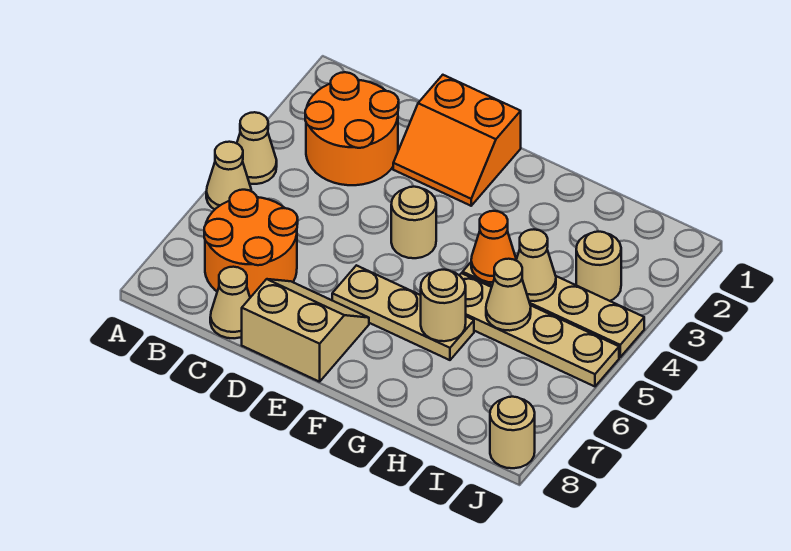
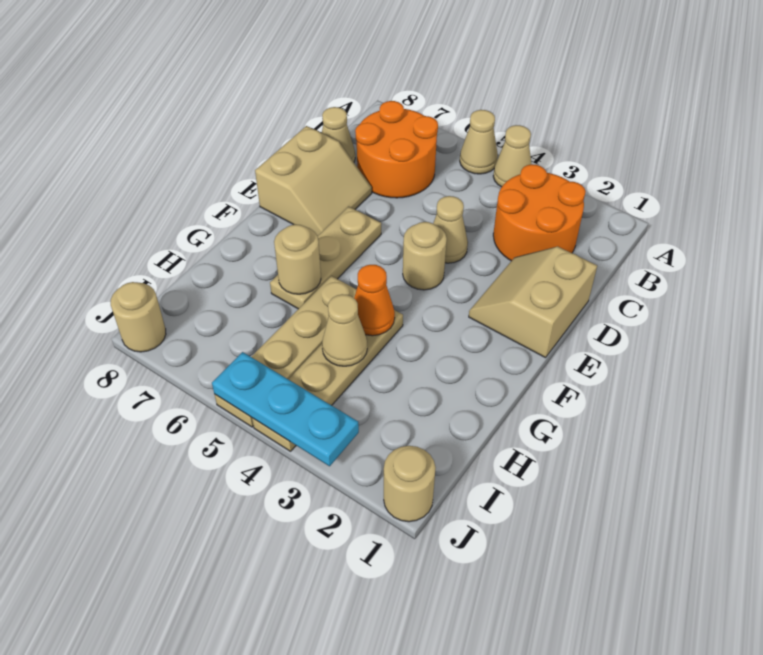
orange 2x2 slope [393,75,521,206] -> tan 2x2 slope [469,247,597,358]
tan 1x1 cone [486,259,531,331] -> tan 1x1 cone moved to [433,196,468,263]
tan 1x1 round brick [576,232,621,301] -> tan 1x1 round brick moved to [384,446,436,522]
none -> cyan 1x3 plate [212,352,359,466]

